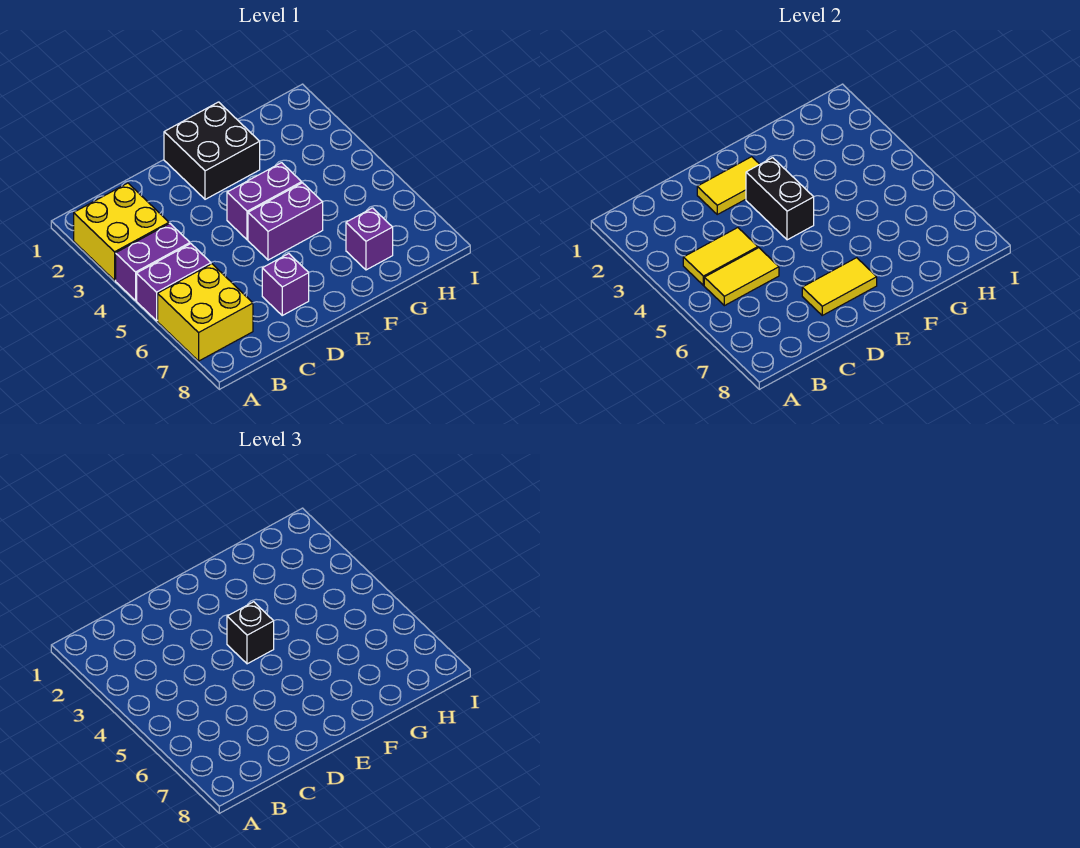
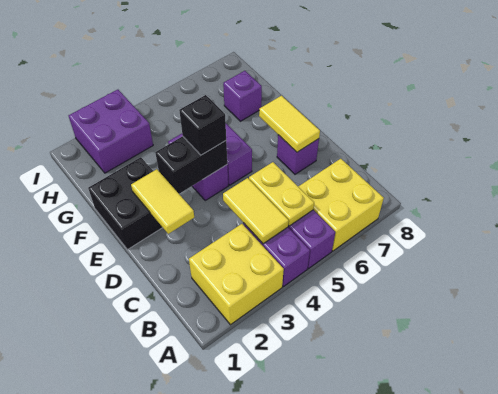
yellow 1x2 tile [704,248,779,306] -> yellow 1x2 plate [249,162,314,226]
none -> purple 2x2 brick [69,90,153,173]

